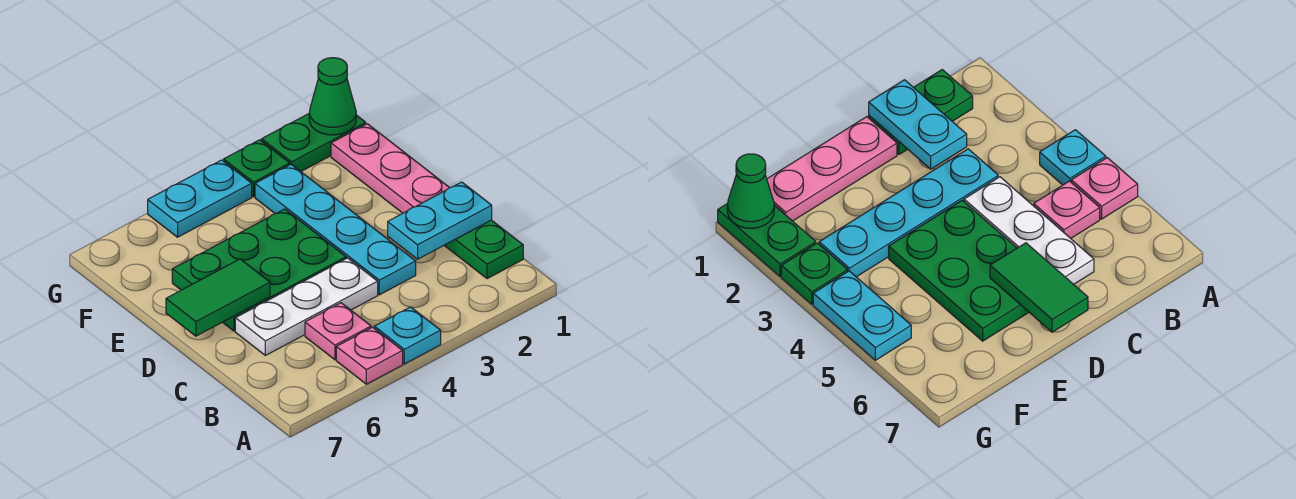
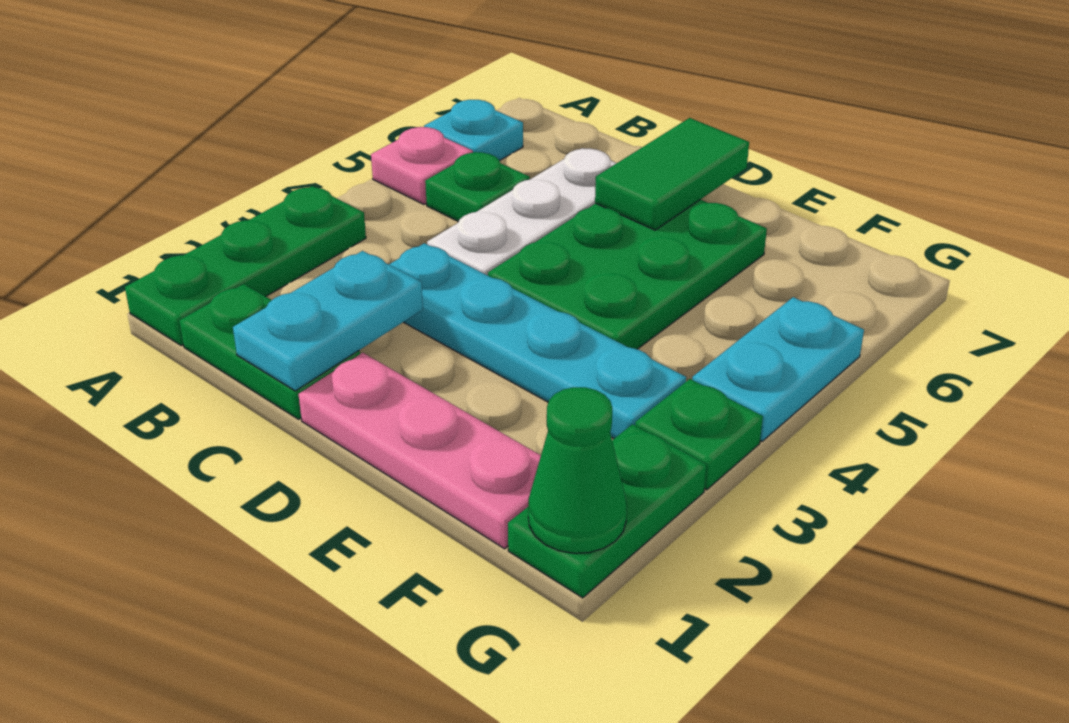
none -> green 1x3 plate [125,186,366,346]
cyan 1x1 plate [374,307,441,364] -> cyan 1x1 plate moved to [424,100,523,160]
pink 1x1 plate [305,303,371,360] -> green 1x1 plate [425,152,530,221]

